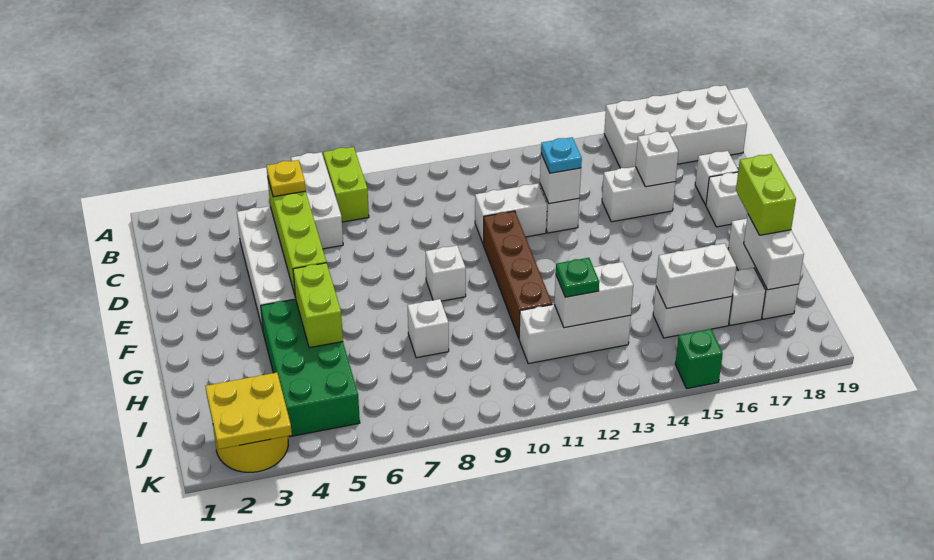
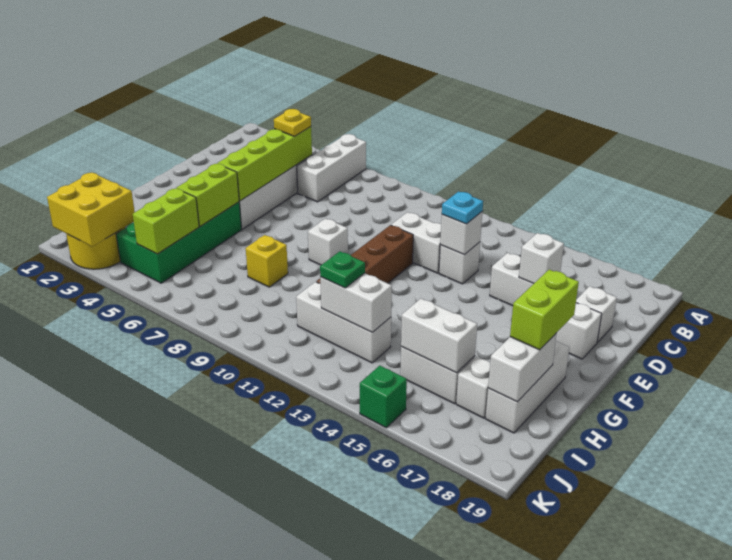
lime 1x2 brick [323,147,369,222] -> lime 1x2 brick moved to [133,188,199,254]
white 2x4 brick [604,85,747,168] -> none
white 1x1 brick [408,299,449,358] -> yellow 1x1 brick [246,235,288,287]
yellow 2x2 plate [205,373,292,449] -> yellow 2x2 brick [47,173,135,246]

